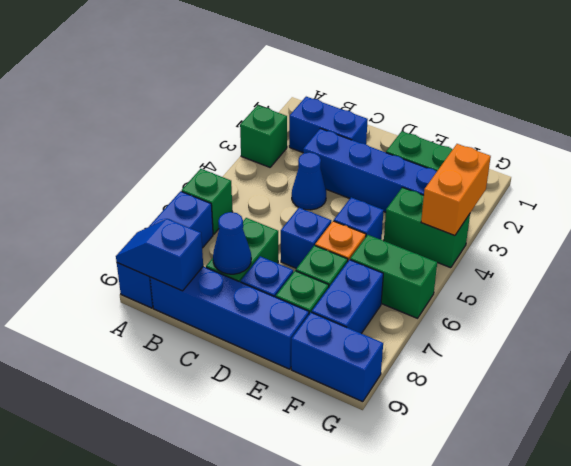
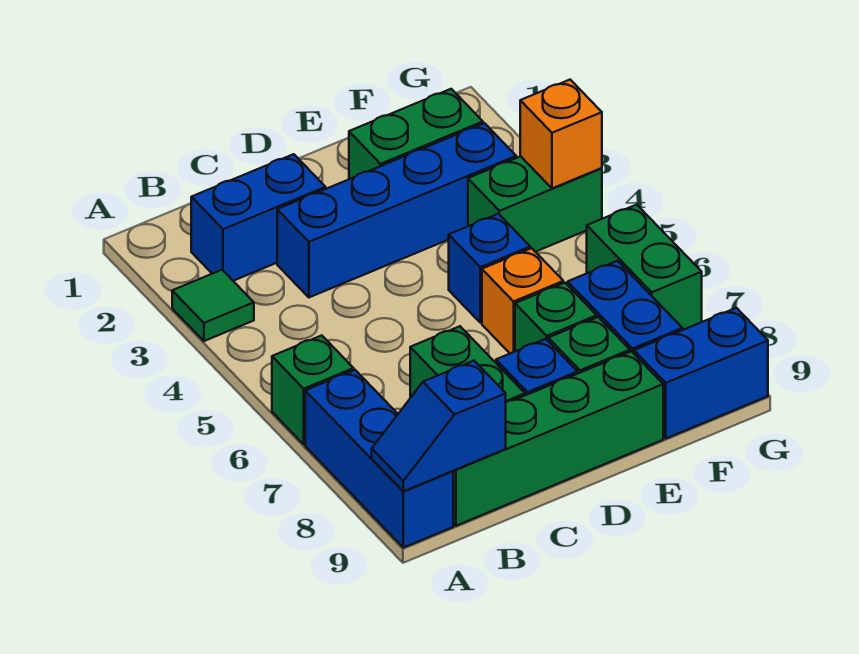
green 1x1 brick [240,105,287,167] -> green 1x1 tile [172,270,254,341]
blue 1x4 brick [150,267,309,369] -> green 1x4 brick [453,351,663,526]
blue 1x1 cone [292,152,326,210] -> none
blue 1x1 cone [213,212,251,274] -> none
blue 1x1 brick [281,208,331,268] -> none
green 1x2 brick [350,235,437,318] -> green 1x2 brick turned to [587,205,702,330]
orange 1x2 brick [421,144,491,236] -> orange 1x1 brick [520,80,602,188]

